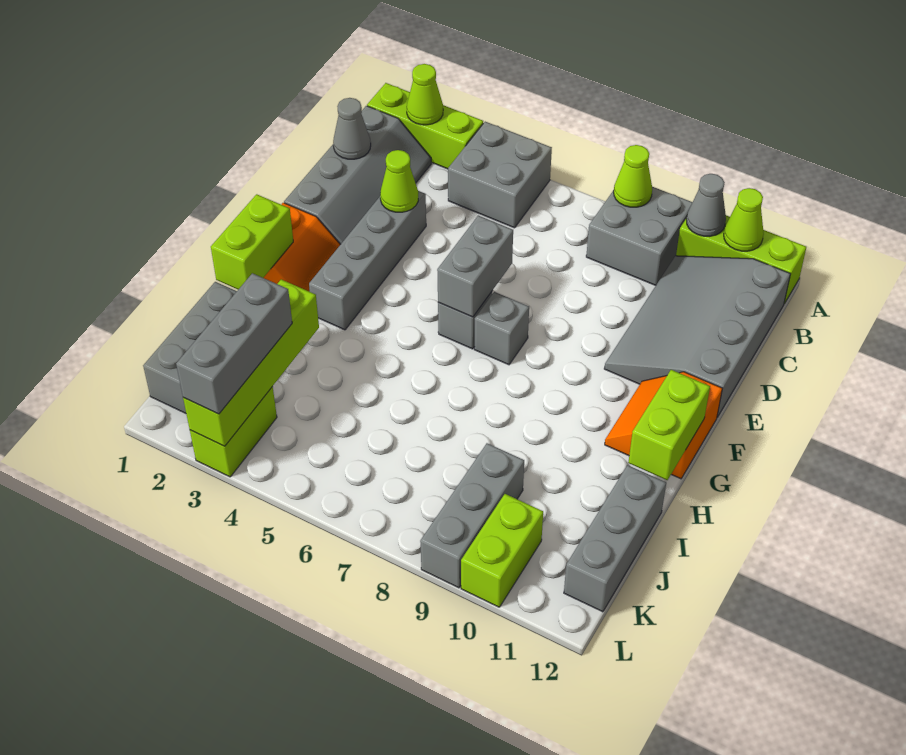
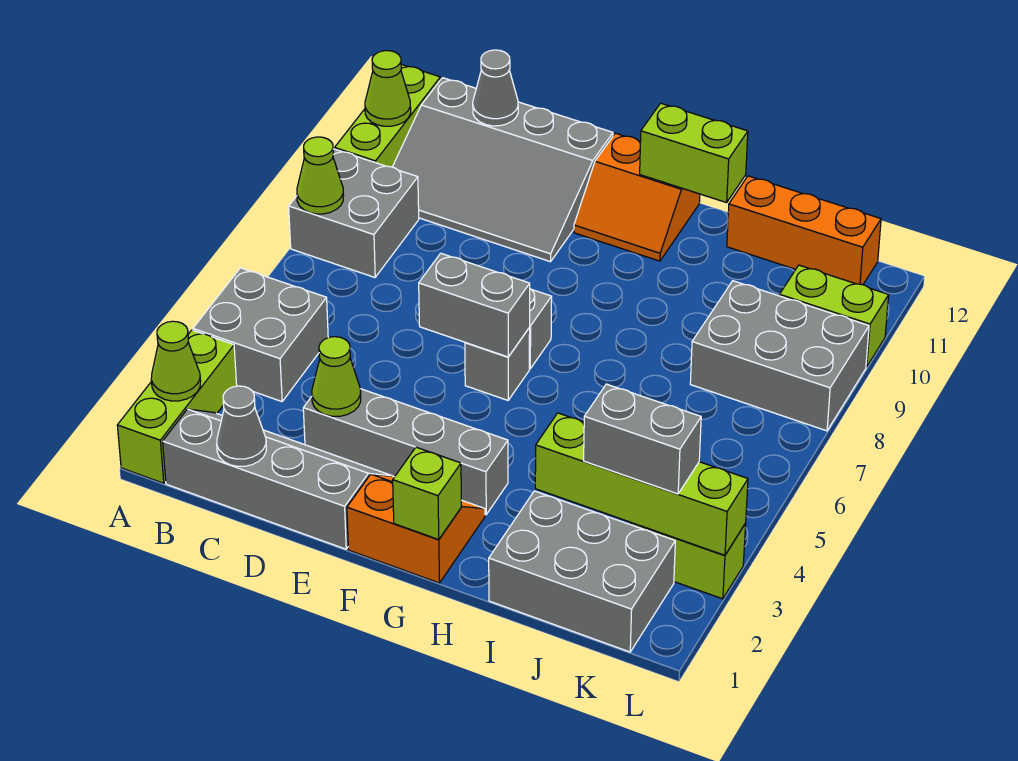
grey 1x1 cone [687,174,726,236] -> grey 1x1 cone moved to [473,50,518,126]
lime 1x2 brick [211,194,293,290] -> lime 1x1 brick [393,447,461,540]
grey 1x3 brick [564,465,666,612] -> orange 1x3 brick [727,176,881,285]
grey 1x3 brick [176,273,292,414] -> grey 1x2 brick [584,384,701,494]
grey 1x3 brick [420,443,524,588] -> grey 2x3 brick [690,281,869,431]

